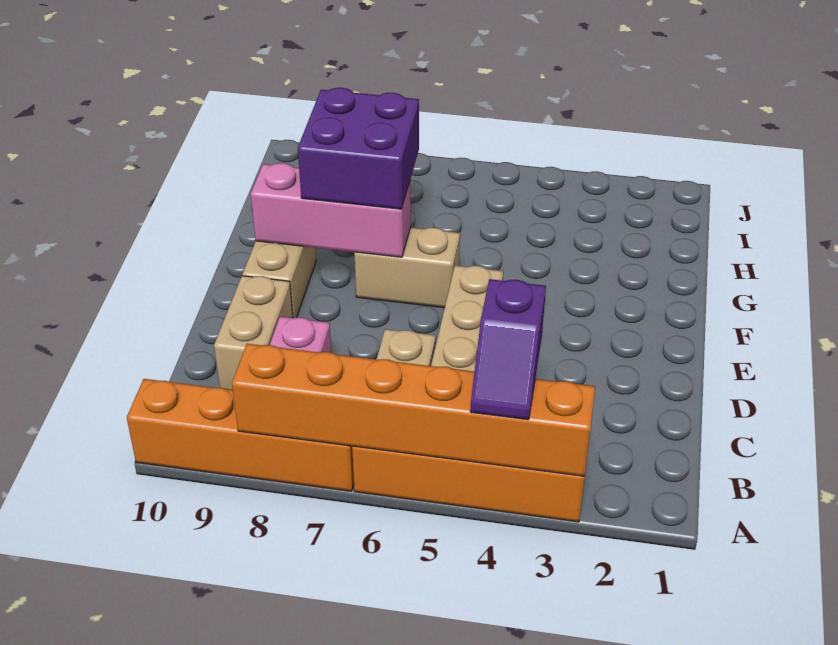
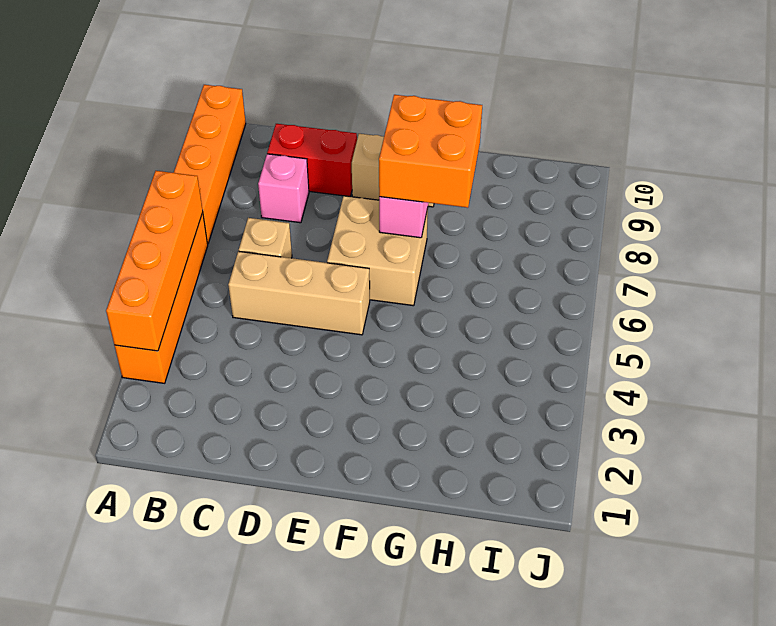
orange 1x6 brick [232,344,595,476] -> orange 1x4 brick [106,171,203,351]
purple 1x2 slope [470,279,546,420] -> none
tan 1x2 brick [214,276,293,390] -> red 1x2 brick [267,124,357,197]
tan 1x2 brick [354,227,460,308] -> tan 2x2 brick [327,196,428,306]
purple 2x2 brick [298,88,419,209] -> orange 2x2 brick [379,95,482,208]

